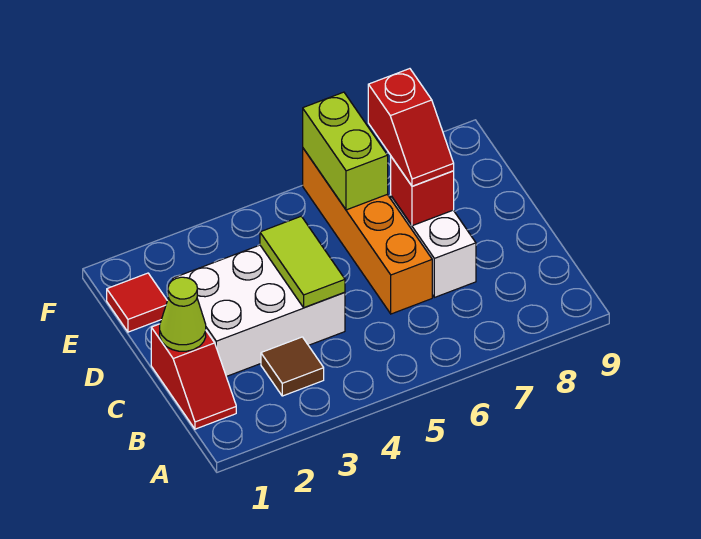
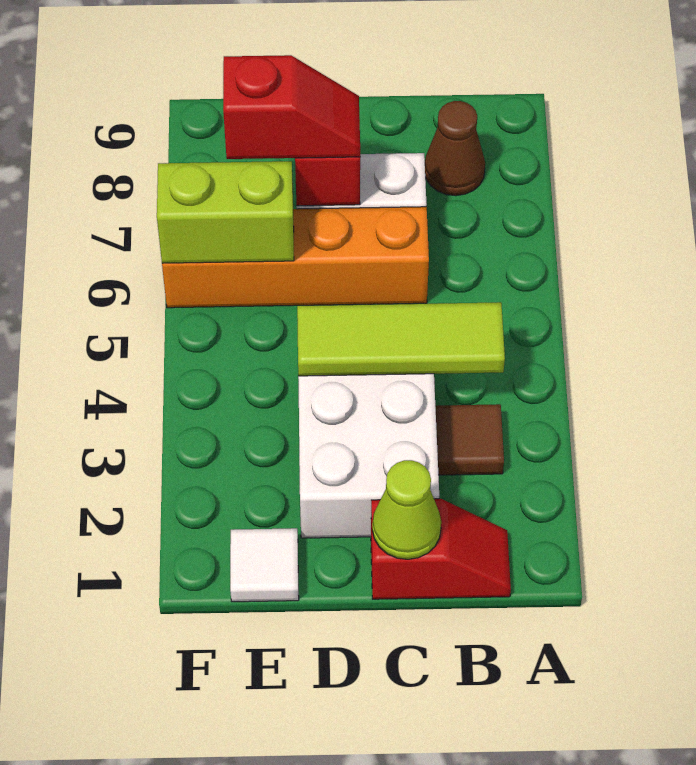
none -> brown 1x1 cone [425,101,485,196]
lime 1x2 tile [260,216,345,308] -> lime 1x3 tile [297,302,505,376]
red 1x1 tile [107,273,167,332] -> white 1x1 tile [230,528,299,602]

